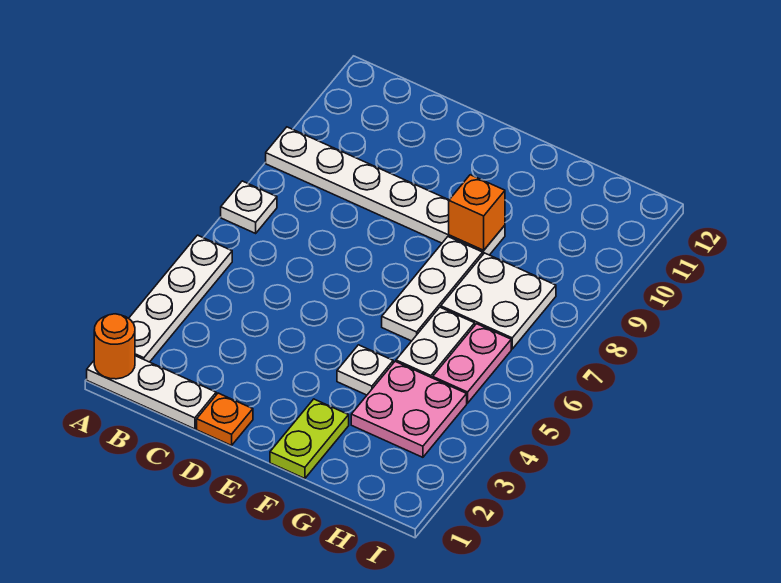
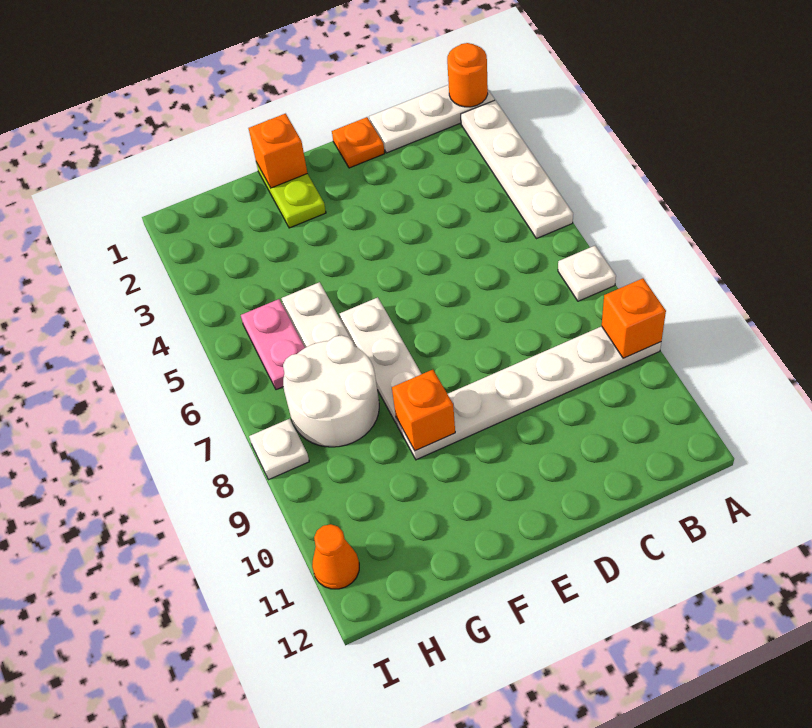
none -> orange 1x1 brick [602,278,666,358]
none -> orange 1x1 brick [249,114,307,188]
white 1x1 plate [337,345,393,395] -> white 1x1 plate moved to [249,419,309,480]
pink 2x2 plate [351,361,467,457] -> none
white 2x2 plate [441,253,556,349] -> white 2x2 round brick [283,335,379,447]
none -> orange 1x1 cone [312,524,359,589]

